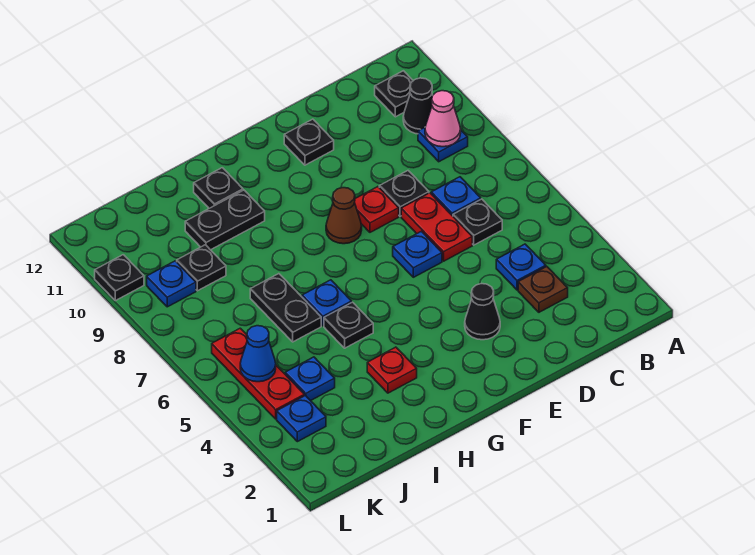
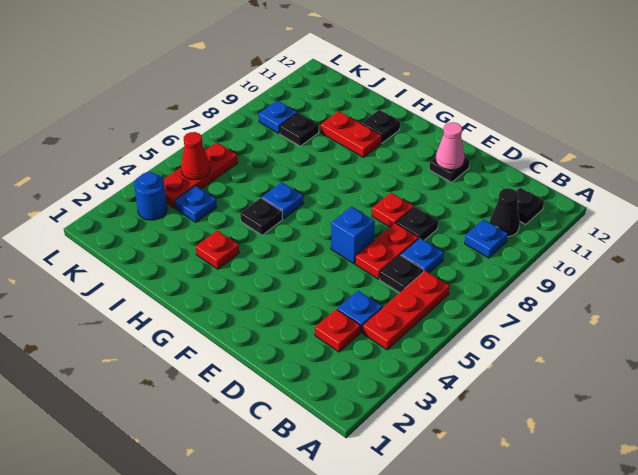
none -> red 1x3 plate [363,271,450,350]
pink 1x1 cone [425,91,461,147] -> pink 1x1 cone moved to [436,122,465,170]
brown 1x1 plate [518,267,568,312] -> red 1x1 plate [315,309,361,352]
black 1x1 cone [465,284,500,340] -> none
blue 1x1 plate [393,231,442,277] -> blue 1x1 brick [331,207,375,264]
brown 1x1 cone [326,188,362,244] -> none
black 1x2 plate [185,190,265,250] -> red 1x2 plate [321,111,382,157]
black 1x2 plate [250,274,321,342] -> none
blue 1x1 plate [277,396,326,442] -> blue 1x1 round brick [134,172,167,220]
blue 1x1 cone [240,326,276,382] -> red 1x1 cone [181,132,210,180]
black 1x1 plate [95,255,144,301] -> none

